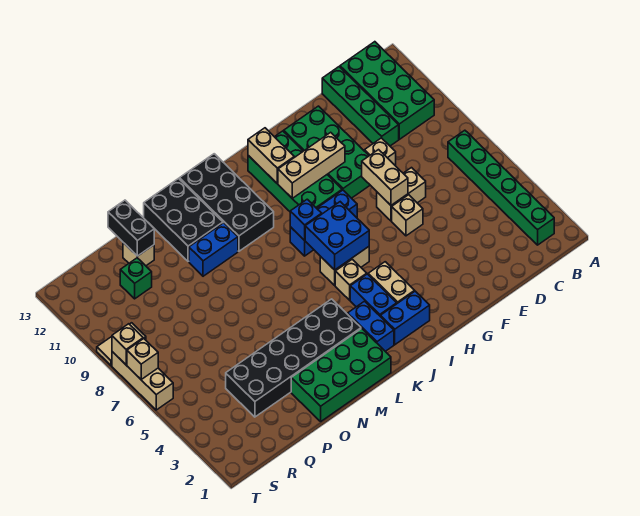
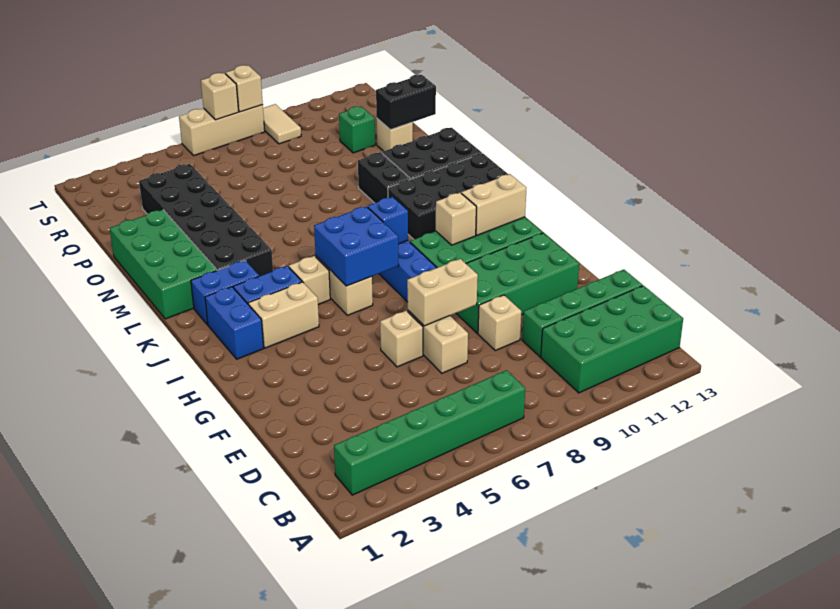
tan 1x3 brick [278,132,345,198] -> tan 1x1 brick [436,193,476,245]
blue 1x2 brick [189,223,238,276] -> black 1x2 brick [358,152,410,203]

